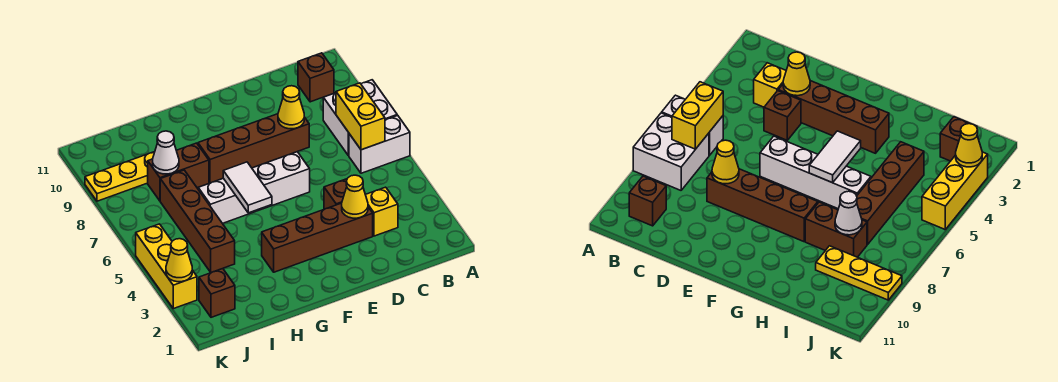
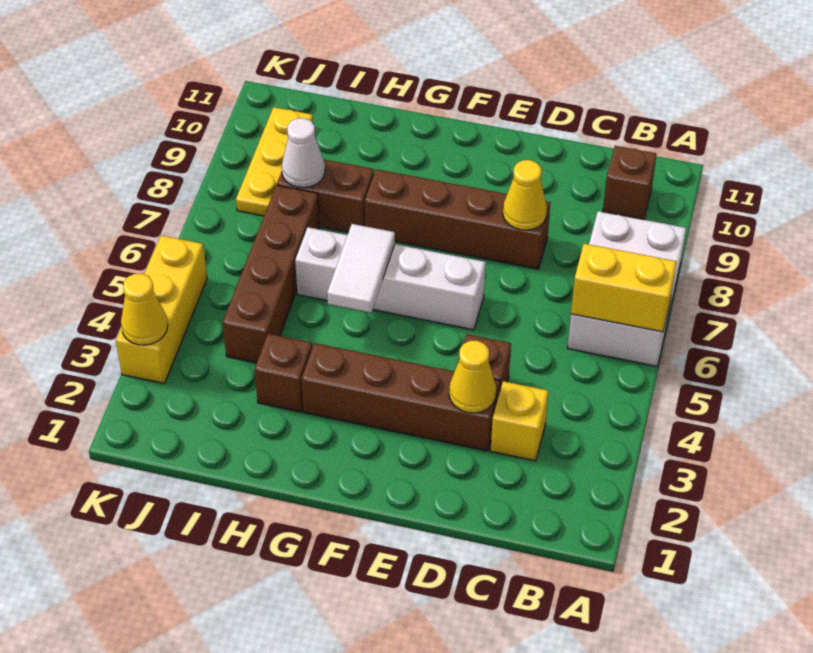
yellow 1x2 brick [336,83,385,150] -> yellow 1x2 brick turned to [571,244,677,332]
yellow 1x3 plate [85,152,155,201] -> yellow 1x3 plate turned to [236,107,313,216]
brown 1x1 brick [199,269,235,317] -> brown 1x1 brick moved to [254,334,312,412]

